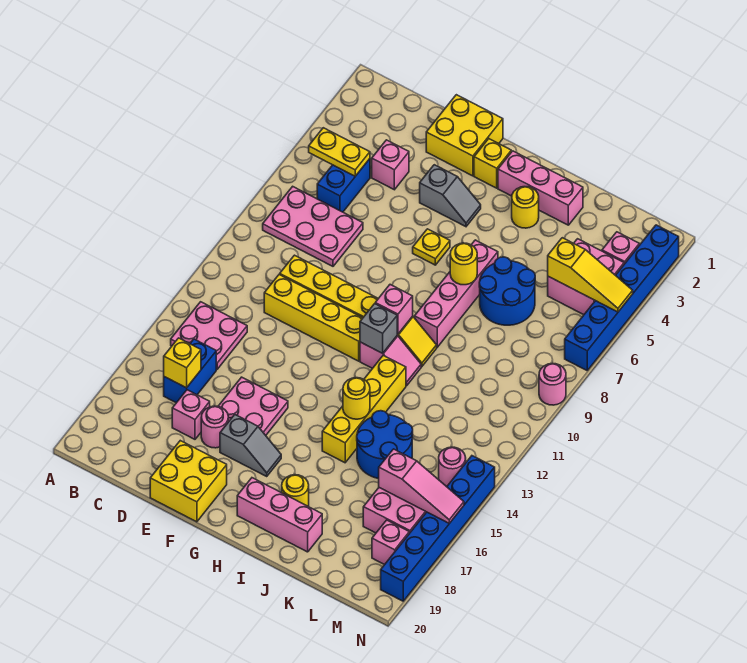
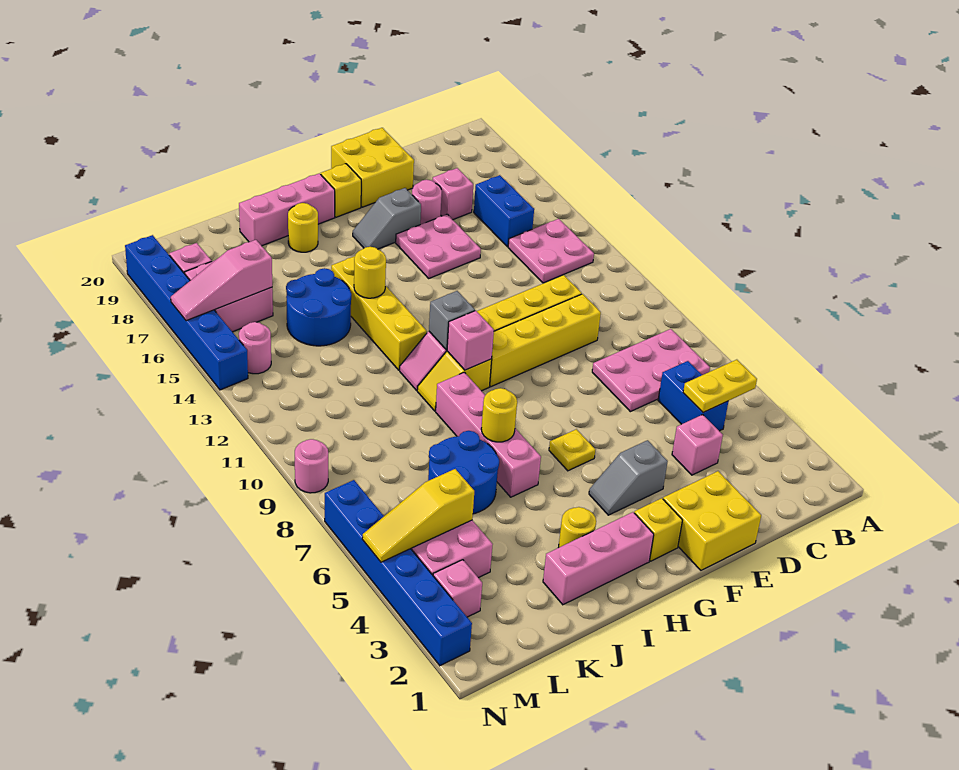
yellow 1x1 brick [164,338,201,388] -> yellow 1x1 brick moved to [321,164,361,217]

